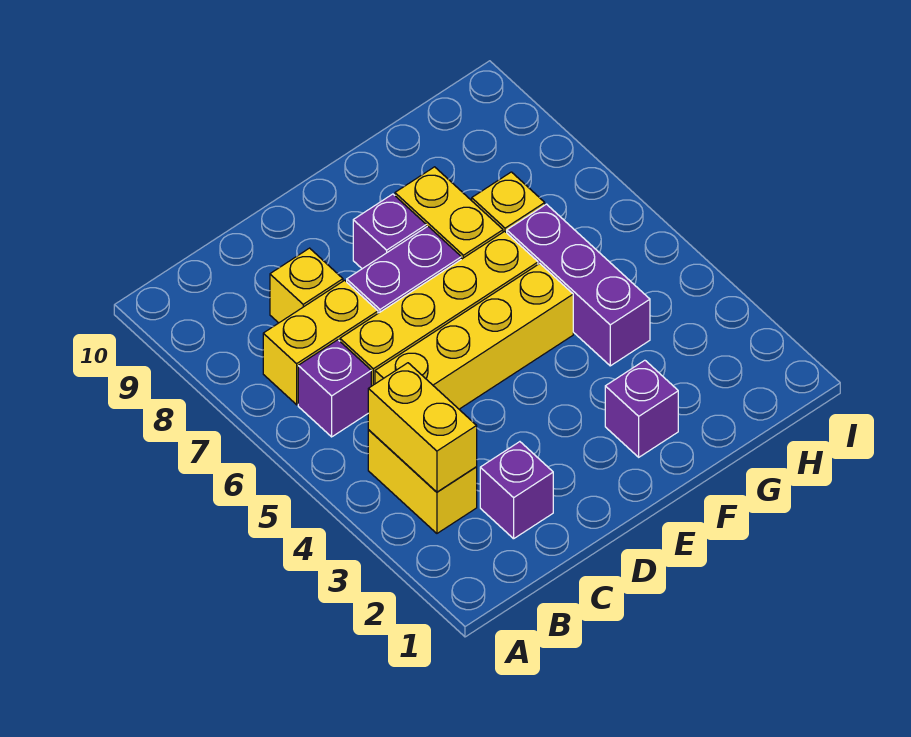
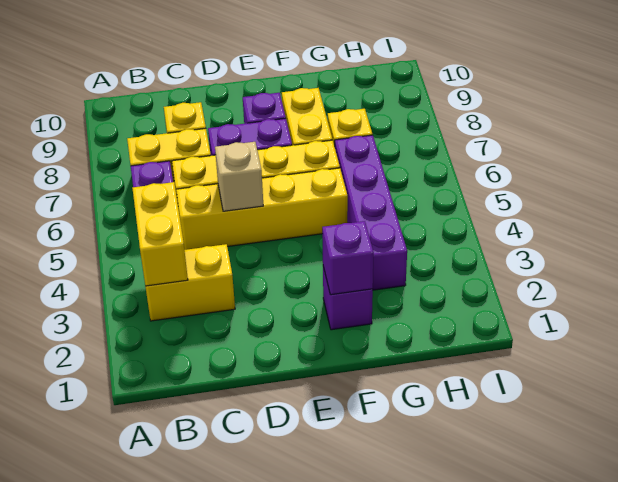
yellow 1x2 brick [368,430,477,533] -> yellow 1x2 brick turned to [145,244,235,321]
purple 1x1 brick [480,442,553,539] -> purple 1x1 brick moved to [322,221,374,295]
none -> tan 1x1 brick [215,142,263,211]
purple 1x3 brick [507,204,650,366] -> purple 1x4 brick [335,135,407,290]

